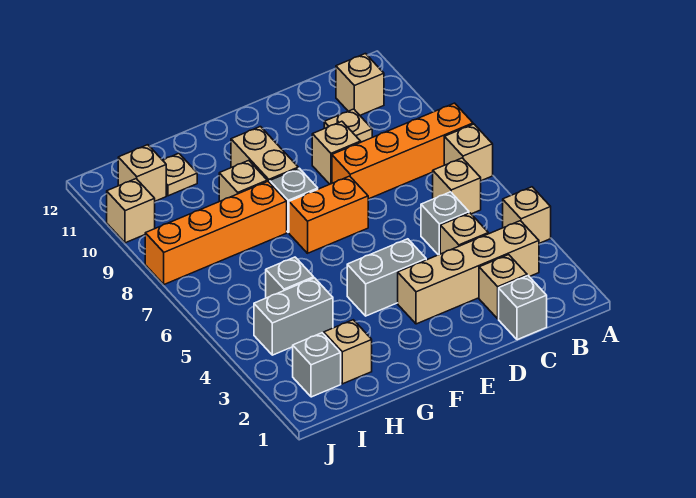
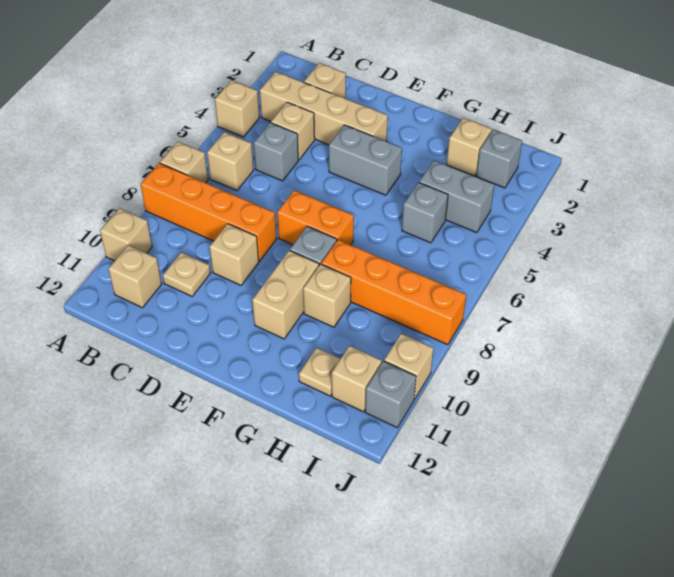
none -> tan 1x1 brick [100,208,152,261]
grey 1x1 brick [499,276,547,340] -> grey 1x1 brick moved to [365,361,416,428]

